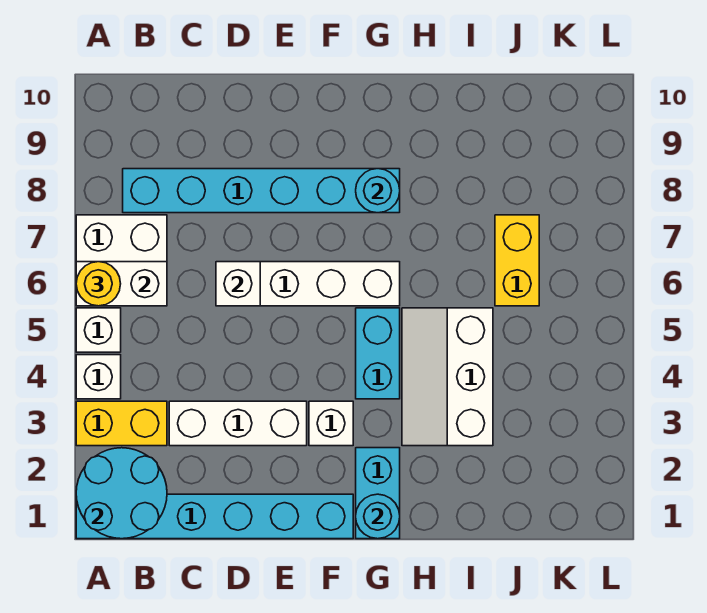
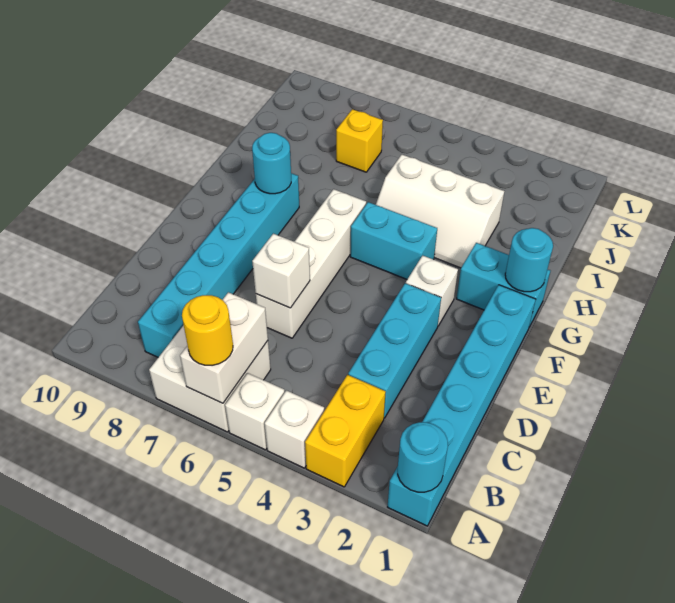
cyan 2x2 round brick [76,448,167,539] -> cyan 1x1 round brick [398,422,448,492]
white 1x3 brick [169,401,307,446] -> cyan 1x3 brick [348,283,441,418]
yellow 1x2 brick [495,215,539,306] -> yellow 1x1 brick [336,109,383,172]

